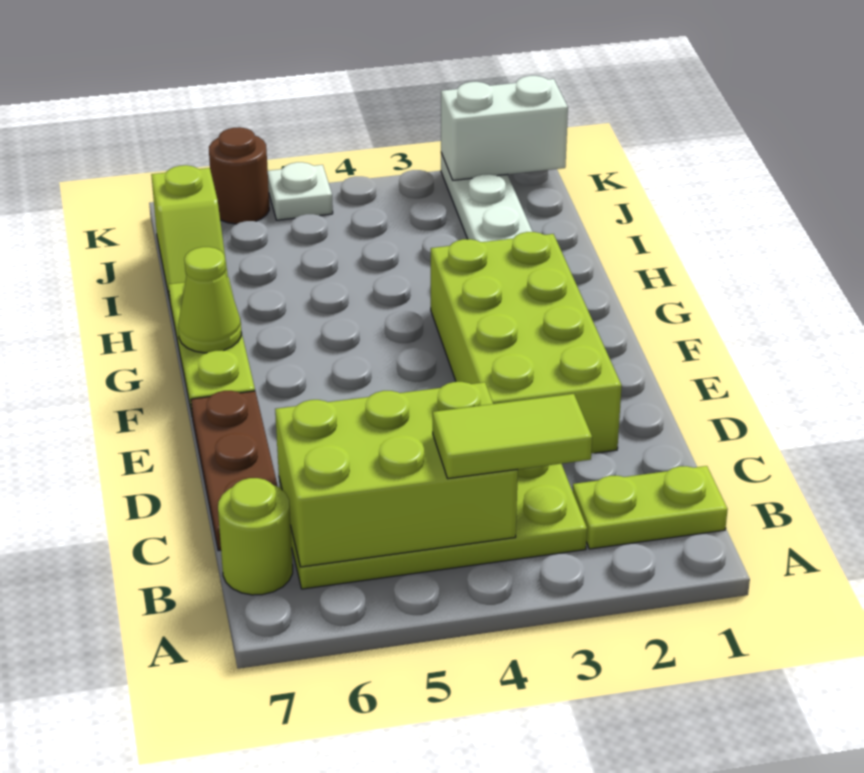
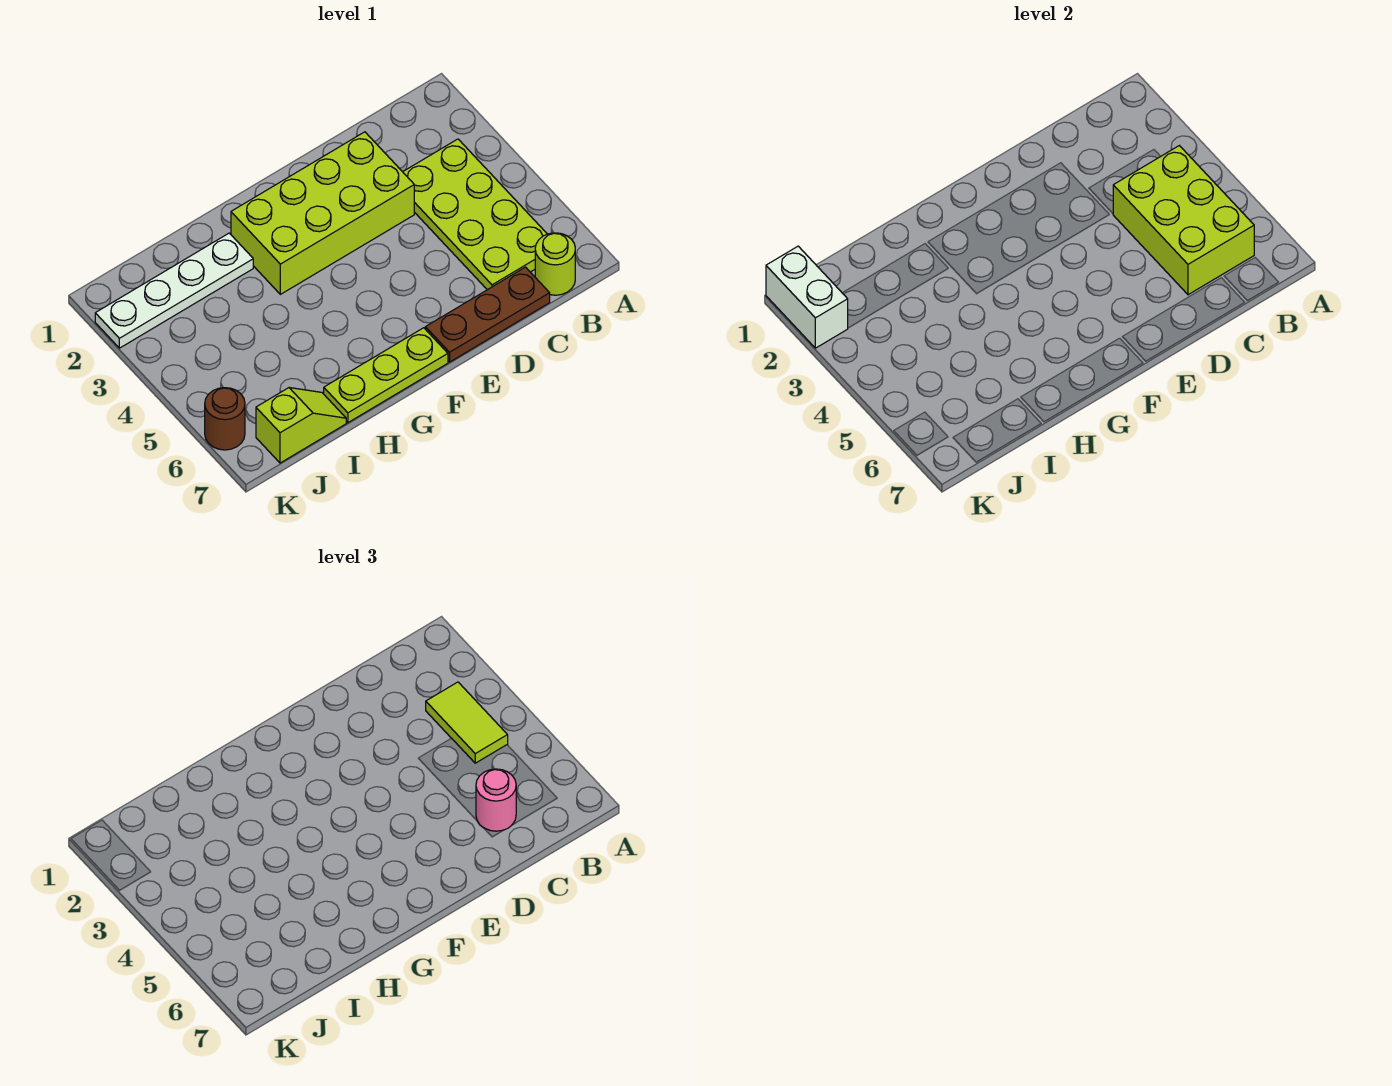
lime 1x2 plate [573,466,728,549] -> none
none -> pink 1x1 round brick [476,769,516,831]
lime 1x1 cone [178,247,241,353] -> none
white 1x1 plate [268,162,333,220] -> none

